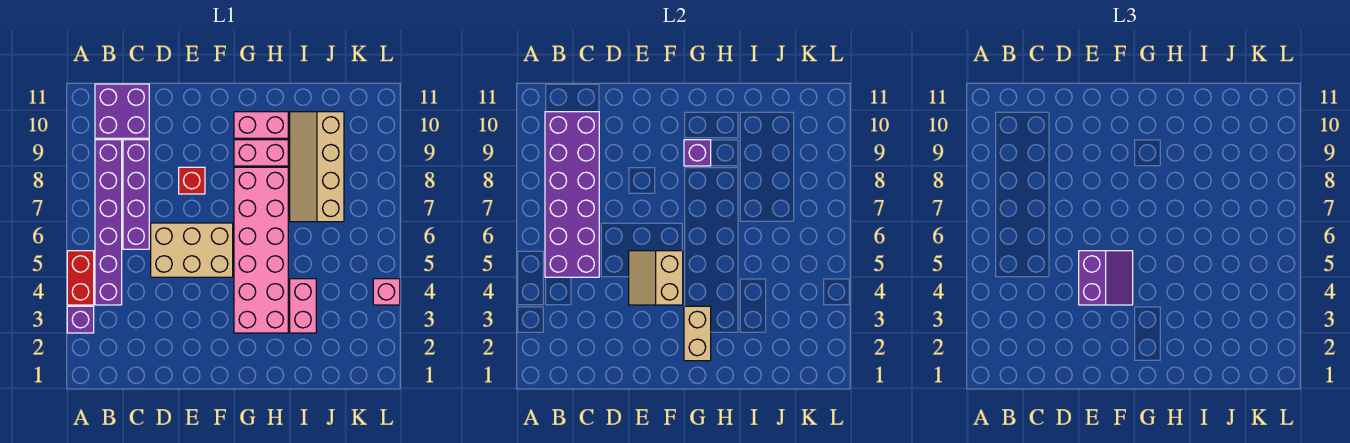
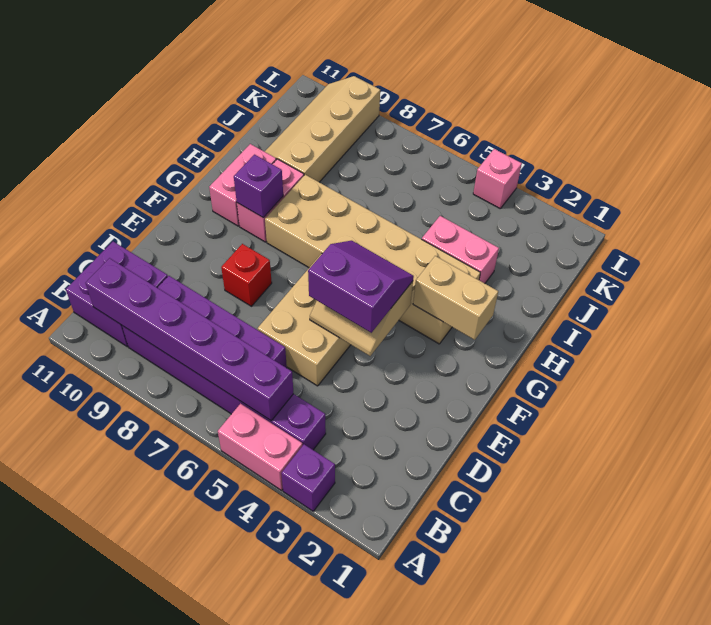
red 1x2 brick [67,251,94,305] -> pink 1x2 brick [218,404,302,490]
purple 2x6 brick [545,112,599,277] -> purple 1x6 brick [86,258,294,421]
pink 2x6 brick [234,167,288,333] -> tan 2x6 brick [265,175,480,344]
tan 2x4 slope [290,112,344,222] -> tan 2x4 slope turned to [265,76,380,182]

